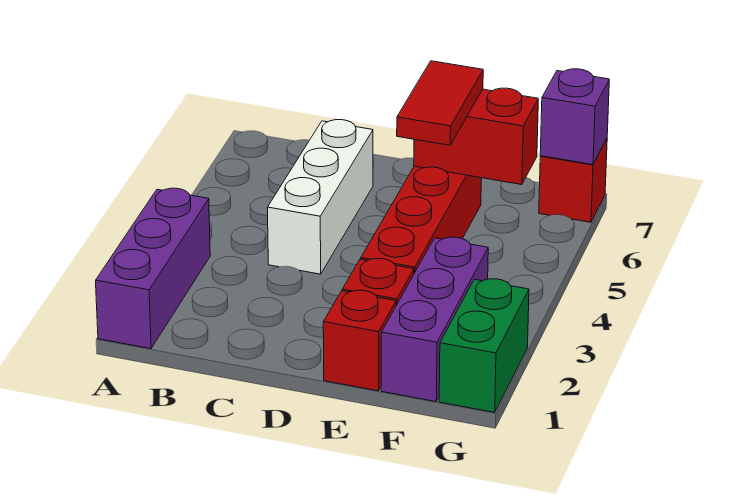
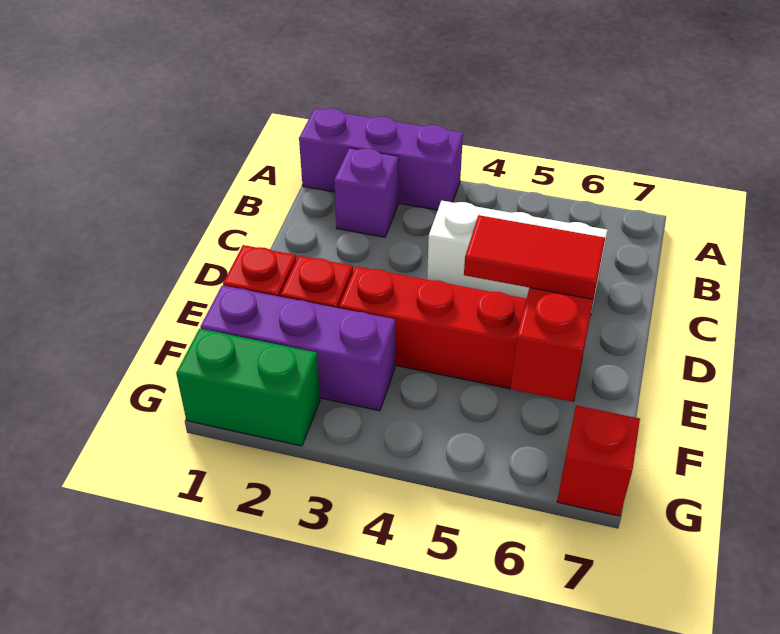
purple 1x1 brick [540,69,609,165] -> purple 1x1 brick moved to [334,148,399,237]

